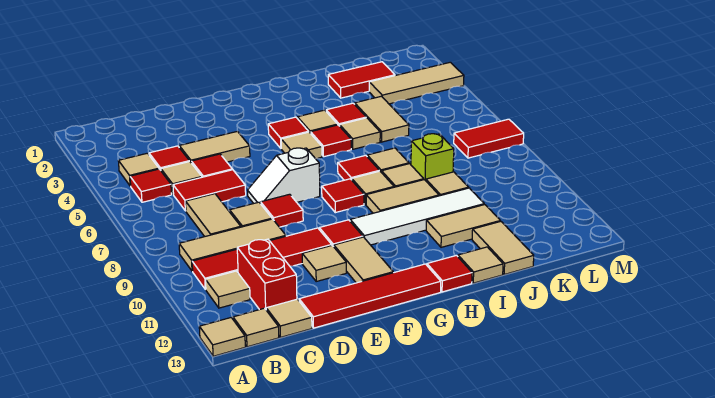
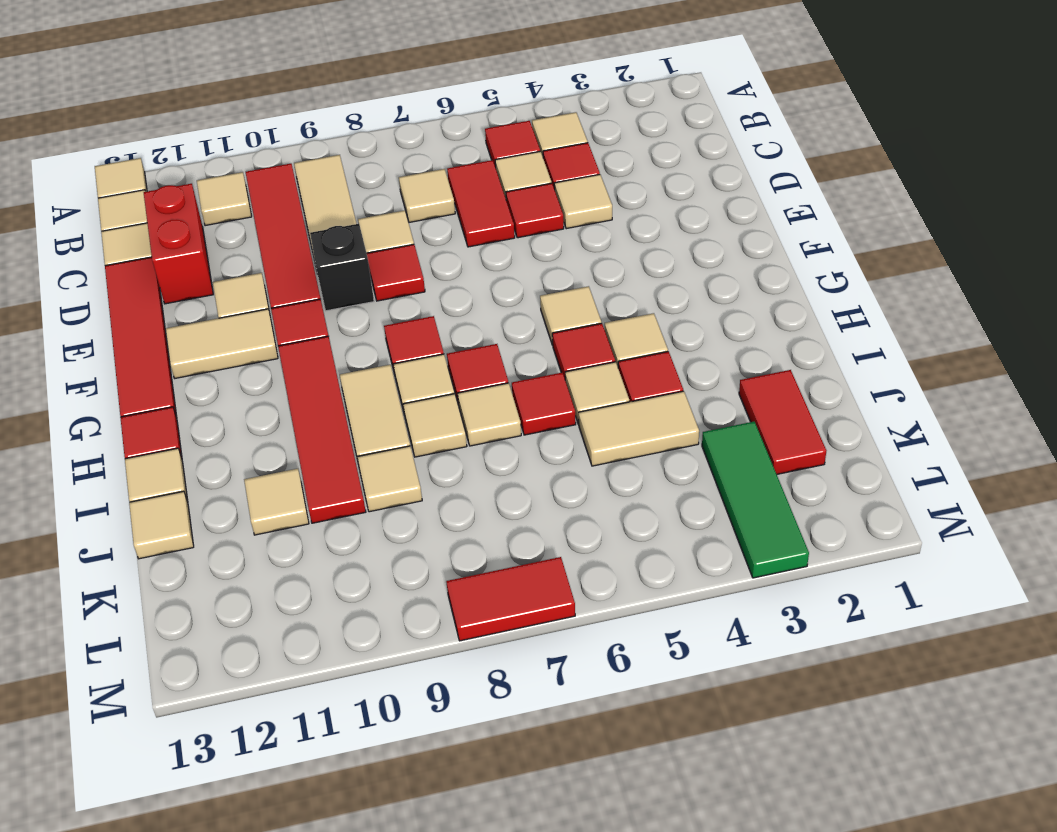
tan 1x2 tile [186,194,241,237] -> tan 1x1 tile [399,169,455,222]
red 1x2 brick [237,239,297,310] -> red 1x2 brick turned to [144,184,213,304]
tan 1x2 tile [179,131,250,163] -> tan 1x1 tile [554,175,612,229]
white 1x2 slope [248,148,320,204] -> none
none -> black 1x1 brick [310,224,374,311]
red 1x1 tile [268,117,309,148] -> red 1x1 tile moved to [512,373,576,435]
white 1x4 tile [350,188,484,245] -> red 1x4 tile [278,336,366,523]
tan 1x2 tile [426,205,500,247] -> tan 1x1 tile [244,469,309,535]
lime 1x1 brick [411,134,454,181] -> none
tan 1x2 tile [472,221,534,275] -> tan 1x1 tile [129,491,194,559]
tan 1x3 tile [369,62,464,104] -> green 1x3 tile [702,422,809,578]
red 1x2 tile [454,119,524,158] -> red 1x2 tile turned to [446,557,575,641]

